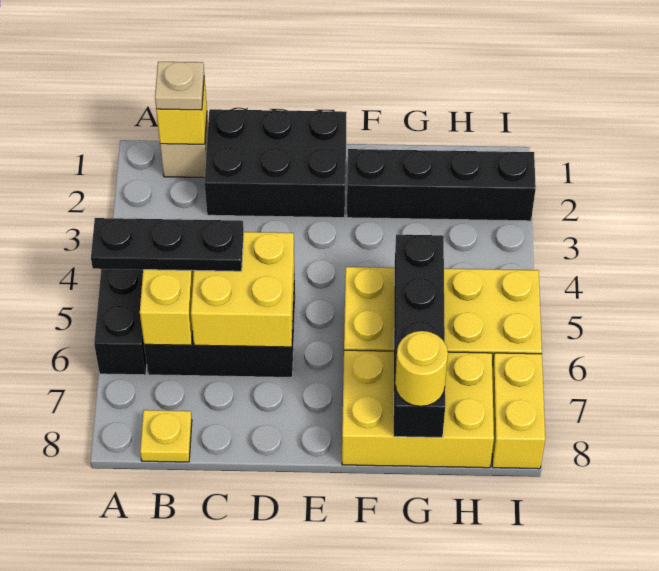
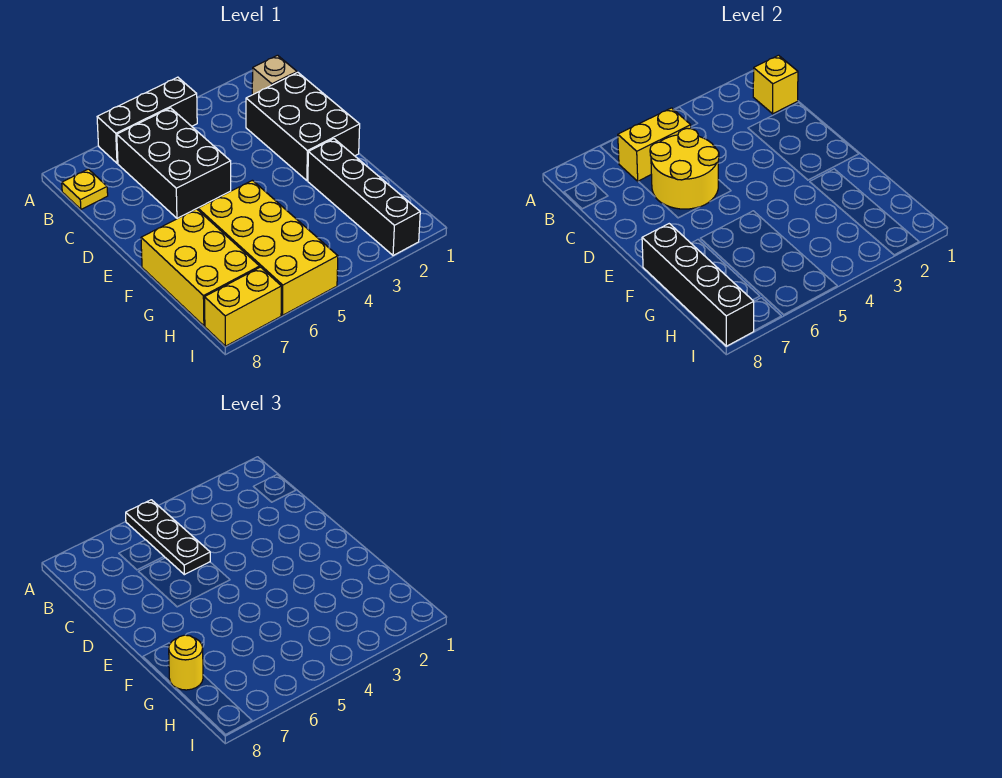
tan 1x1 plate [155,62,204,110] -> none
yellow 2x2 brick [191,232,294,347] -> yellow 2x2 round brick [650,128,719,209]
black 1x4 brick [394,235,445,437] -> black 1x4 brick turned to [642,224,754,346]

